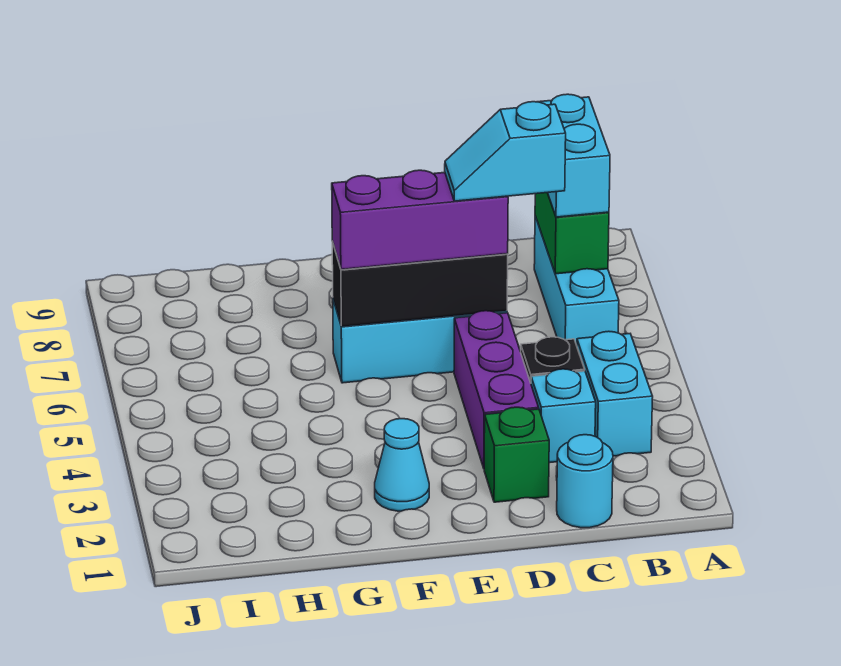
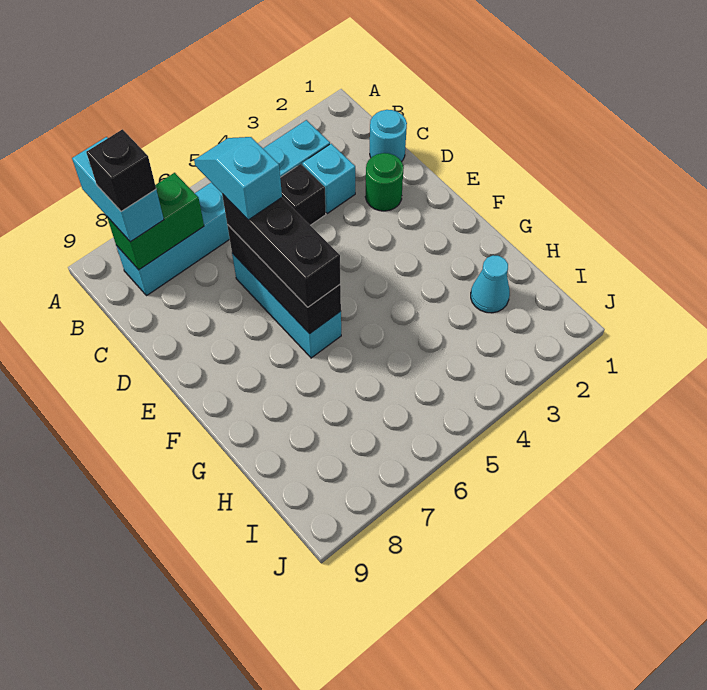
cyan 1x2 brick [540,94,610,217] -> cyan 1x2 brick turned to [72,137,164,242]
none -> black 1x1 brick [86,129,156,212]
cyan 1x2 slope [445,102,566,201] -> cyan 1x2 slope turned to [194,137,282,220]
green 1x1 brick [484,407,549,502] -> green 1x1 round brick [365,153,404,211]
purple 1x3 brick [454,311,539,468] -> none
purple 1x3 brick [332,170,508,270] -> black 1x3 brick [222,194,340,307]
cyan 1x1 cone [375,419,429,511] -> cyan 1x1 cone moved to [471,255,510,313]

